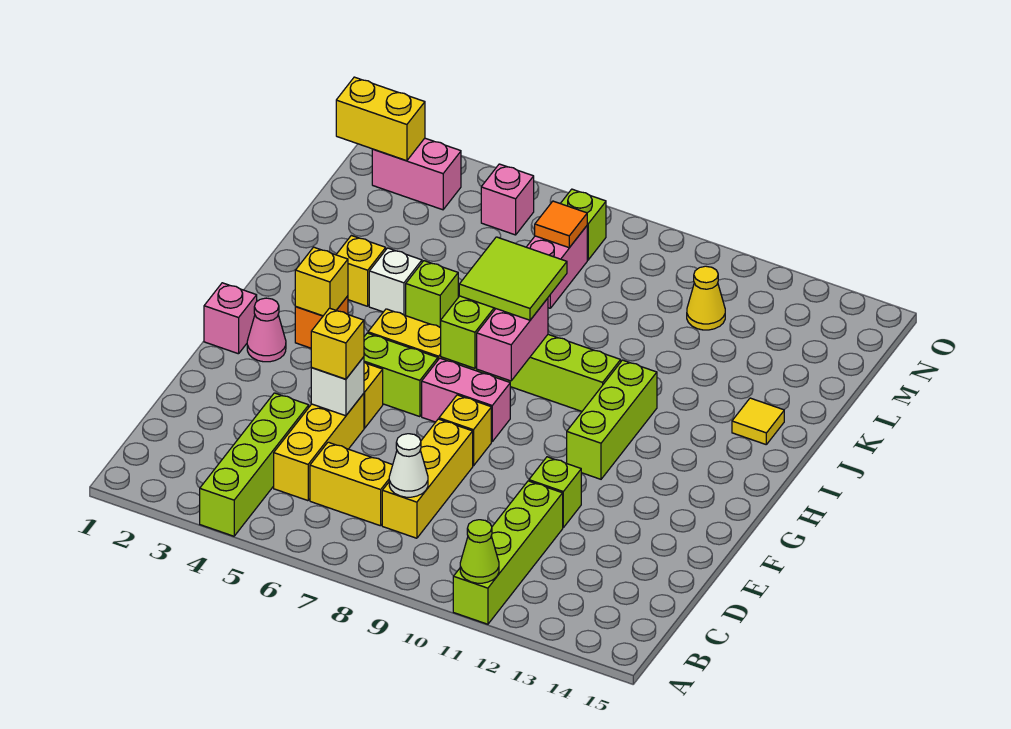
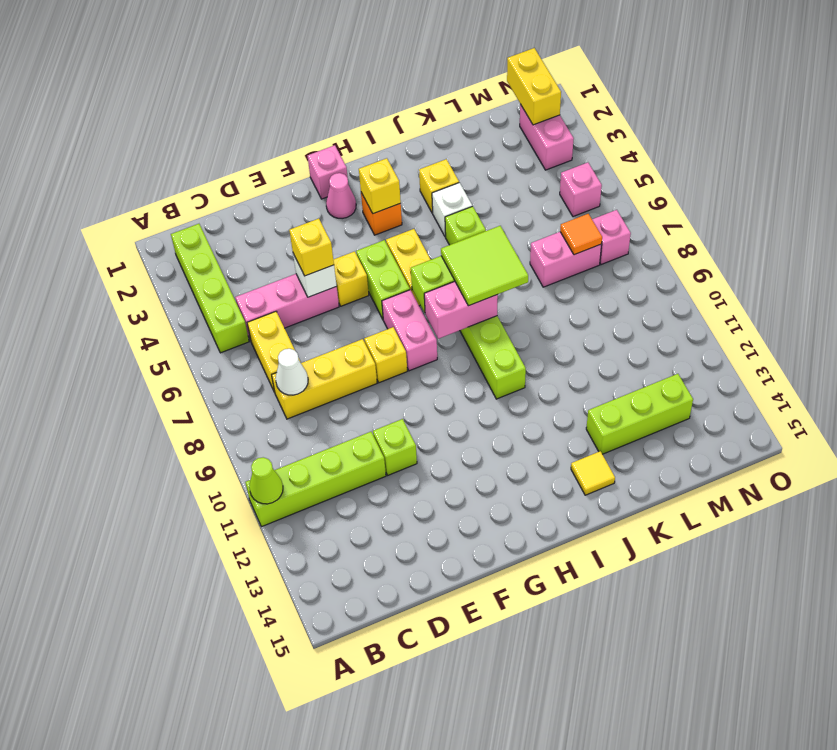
lime 1x4 brick [200,393,309,536] -> lime 1x4 brick turned to [171,224,249,353]
yellow 1x3 brick [274,393,364,501] -> pink 1x3 brick [235,274,339,341]
lime 1x3 brick [567,360,657,479] -> lime 1x3 brick moved to [586,374,693,454]
yellow 1x1 cone [687,266,725,330] -> none
lime 1x1 brick [560,189,606,260] -> pink 1x1 brick [592,210,631,265]

